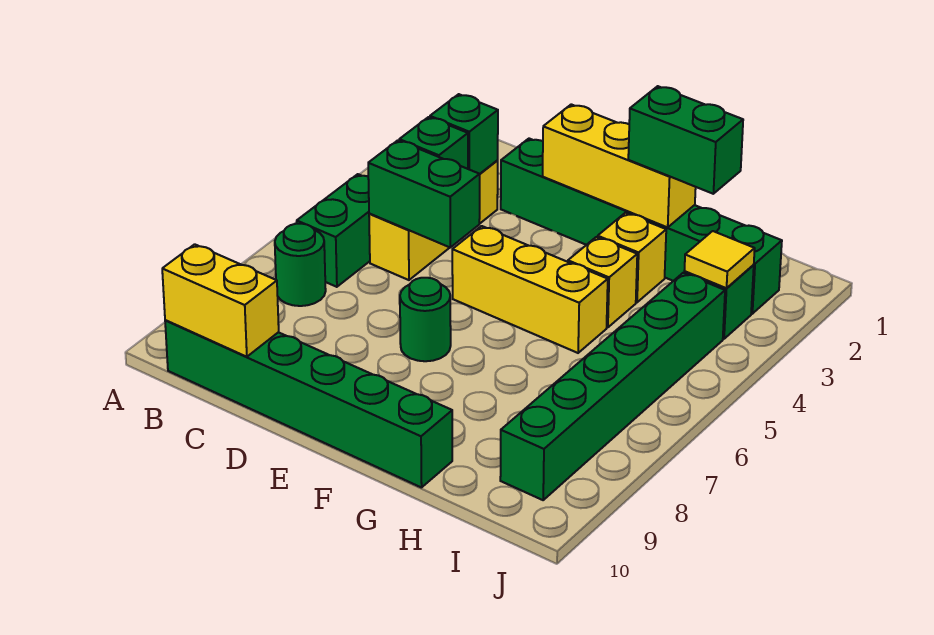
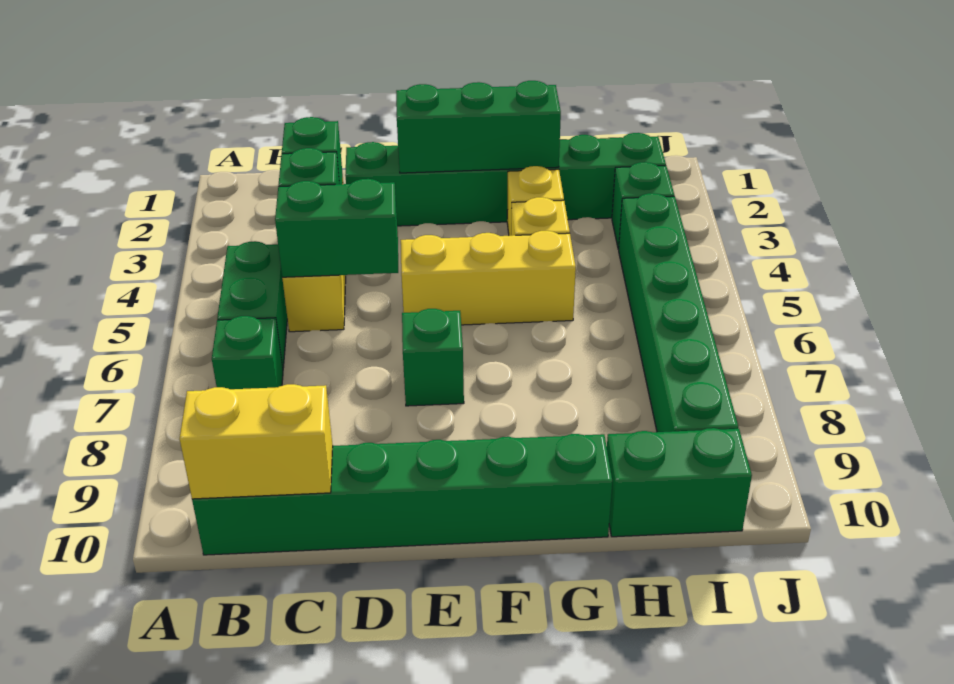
green 1x1 round brick [275,224,326,306] -> green 1x1 brick [212,316,283,389]
yellow 1x3 brick [543,104,696,227] -> green 1x3 brick [396,81,561,173]
green 1x1 round brick [400,278,451,361] -> green 1x1 brick [402,309,464,406]
green 1x2 brick [628,86,743,194] -> green 1x2 brick moved to [607,428,752,537]
yellow 1x1 tile [684,231,755,288] -> none

